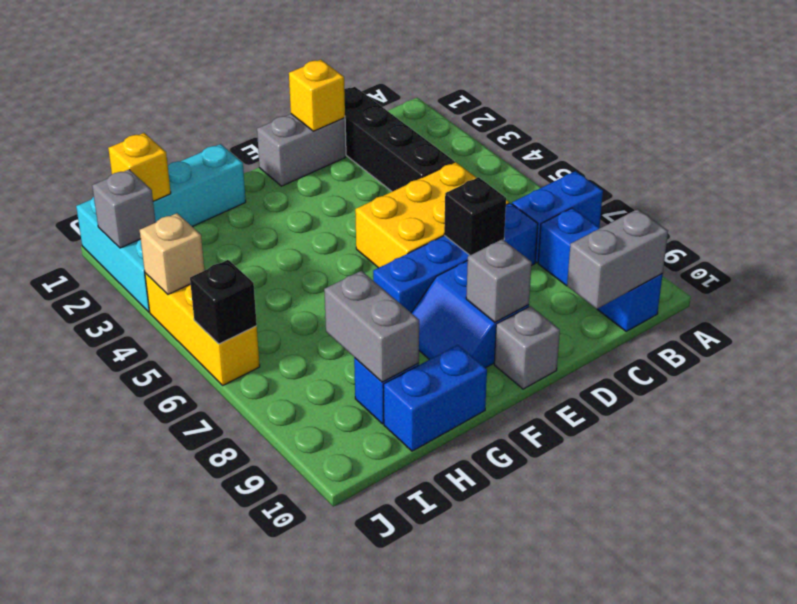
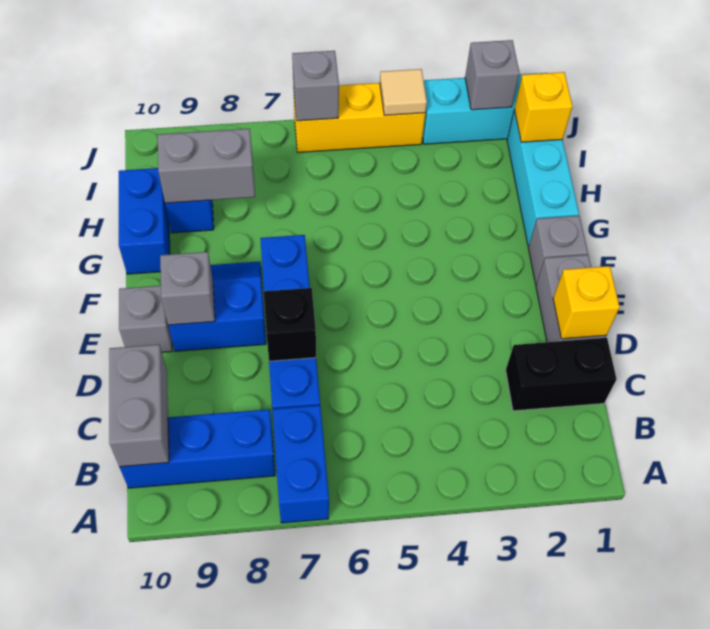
black 1x4 brick [344,87,454,192] -> black 1x2 brick [506,338,616,411]
yellow 2x3 brick [355,162,509,268] -> none
none -> grey 1x1 brick [528,216,588,283]
tan 1x1 brick [140,213,204,294] -> tan 1x1 tile [380,69,427,115]
black 1x1 brick [190,260,257,344] -> grey 1x1 brick [292,51,339,121]

